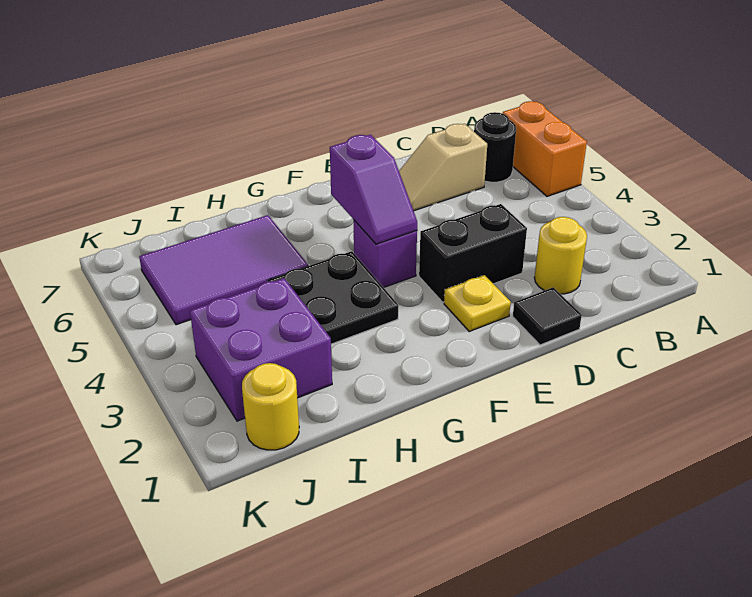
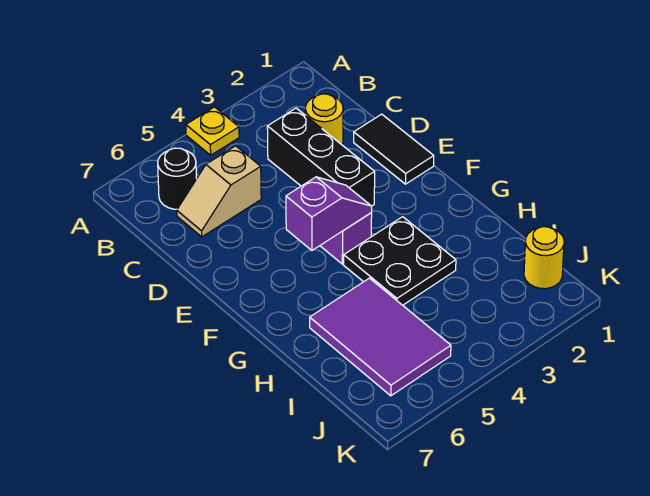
orange 1x2 brick [503,101,587,196] -> none
tan 1x2 slope [399,124,487,211] -> tan 1x2 slope turned to [177,146,261,237]
black 1x1 tile [513,287,582,345] -> black 1x2 tile [354,114,434,184]
black 1x2 brick [419,204,527,302] -> black 1x3 brick [267,108,375,206]
yellow 1x1 plate [444,275,511,331] -> yellow 1x1 plate moved to [186,107,239,155]
purple 2x2 brick [190,278,332,421] -> none

